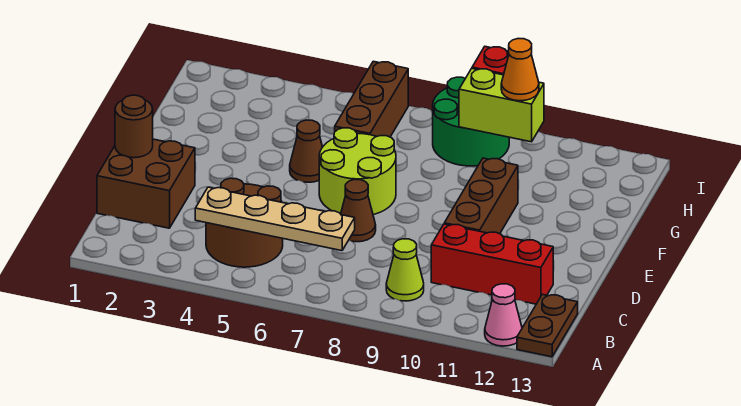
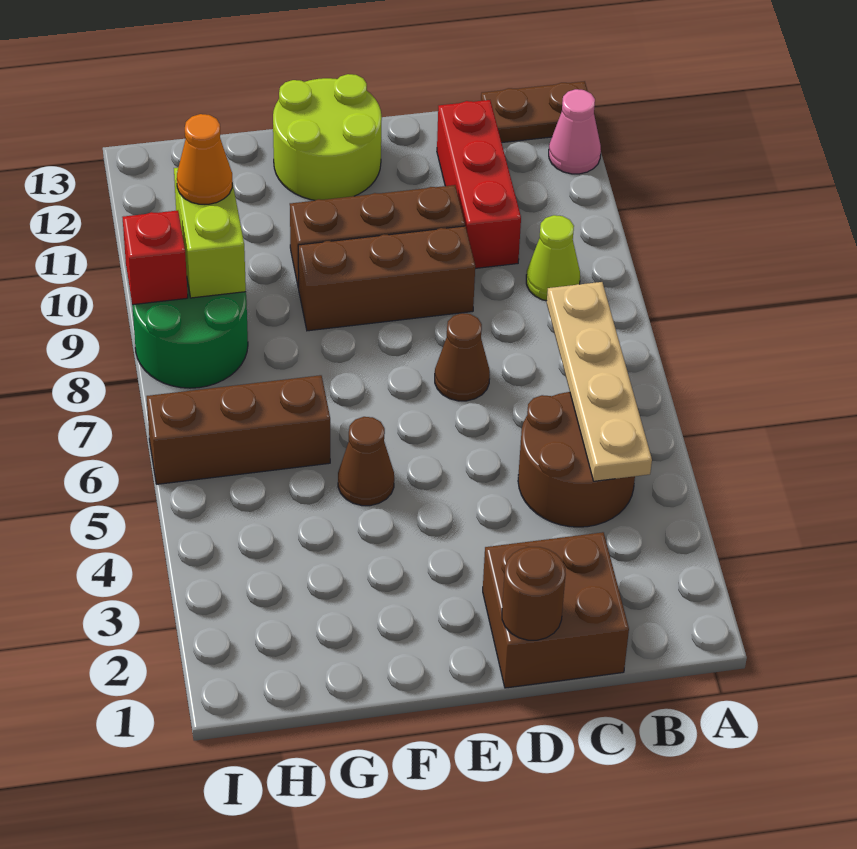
none -> brown 1x3 brick [298,226,475,331]
lime 2x2 round brick [319,128,396,215] -> lime 2x2 round brick moved to [273,74,382,200]

